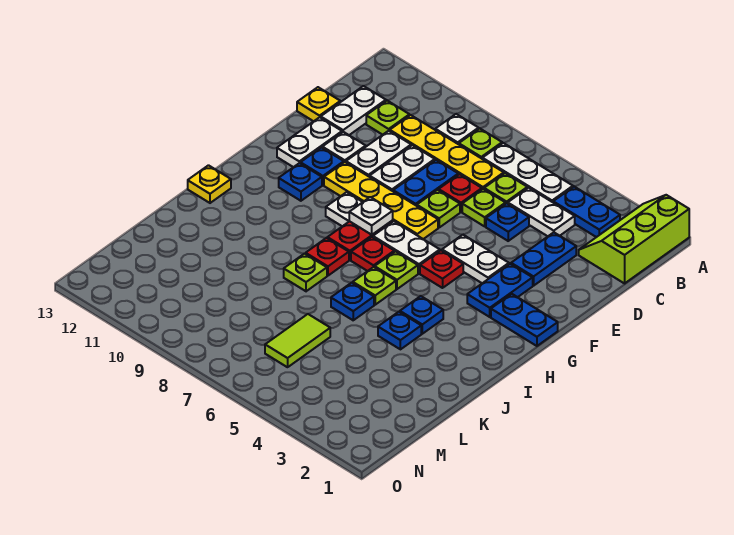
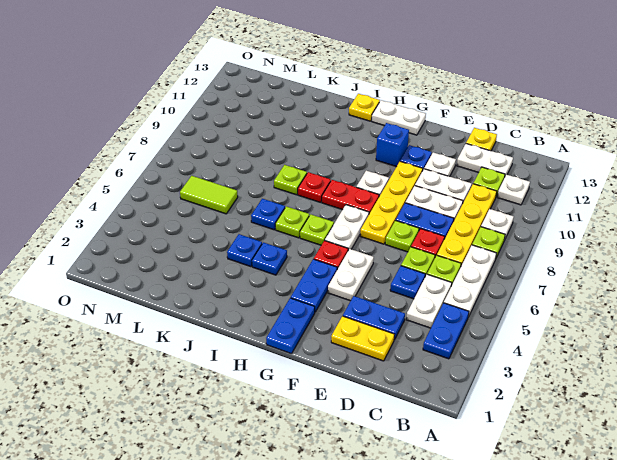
lime 2x3 slope [579,195,689,283] -> none
none -> yellow 1x2 plate [331,316,395,361]
white 1x2 plate [277,117,342,167] -> white 1x2 plate moved to [372,100,426,135]
blue 1x2 plate [467,264,533,317] -> blue 1x2 plate turned to [291,259,337,312]
white 1x1 plate [349,197,393,235] -> white 1x1 plate moved to [497,175,530,205]
blue 1x1 plate [279,163,322,201] -> blue 1x1 brick [376,123,409,167]
red 1x1 plate [351,237,394,271] -> none

